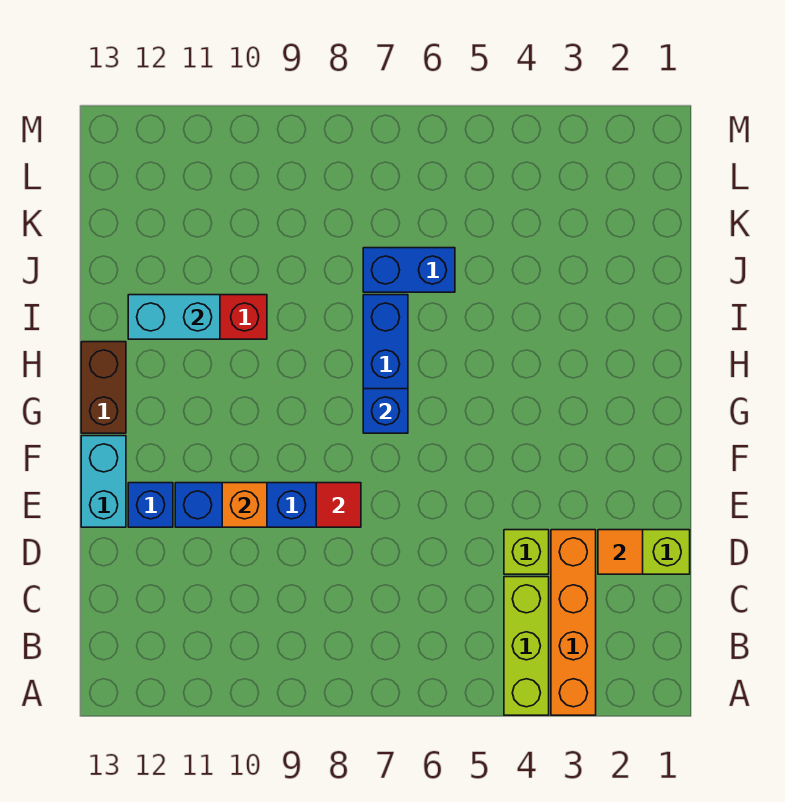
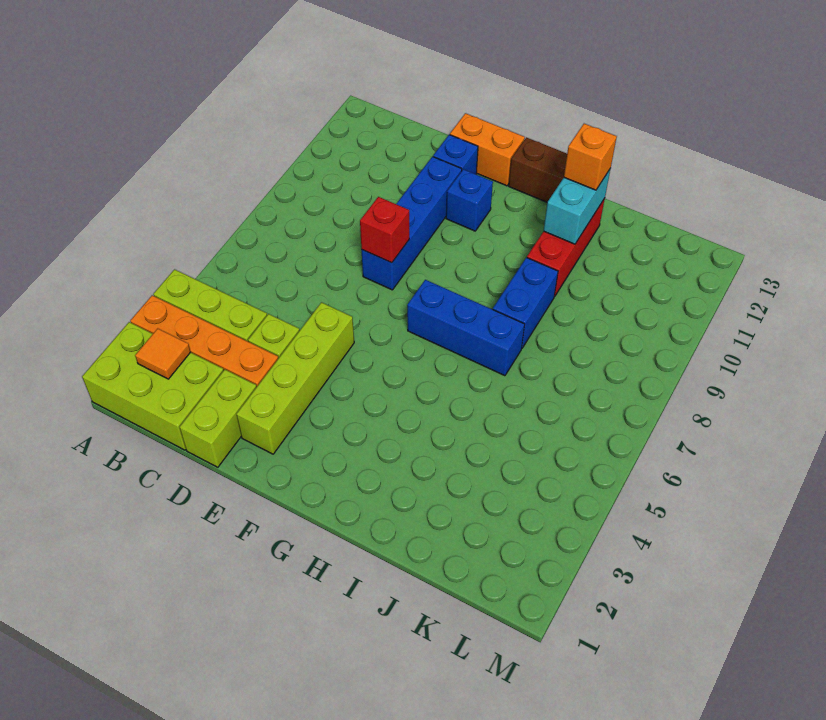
none -> lime 2x3 brick [82,322,224,450]
orange 1x1 tile [598,530,643,574] -> orange 1x1 tile moved to [135,329,190,379]
none -> lime 1x4 brick [237,302,354,454]
red 1x1 tile [316,483,361,527] -> red 1x1 brick [360,197,409,263]
orange 1x1 brick [222,483,267,527] -> orange 1x1 brick moved to [564,124,617,190]
cyan 1x2 brick [81,436,126,527] -> orange 1x2 brick [450,113,525,186]
blue 1x1 brick [363,389,408,433] -> blue 1x1 brick moved to [446,169,493,231]
blue 1x2 brick [363,248,455,292] -> blue 1x2 brick moved to [493,258,558,348]

